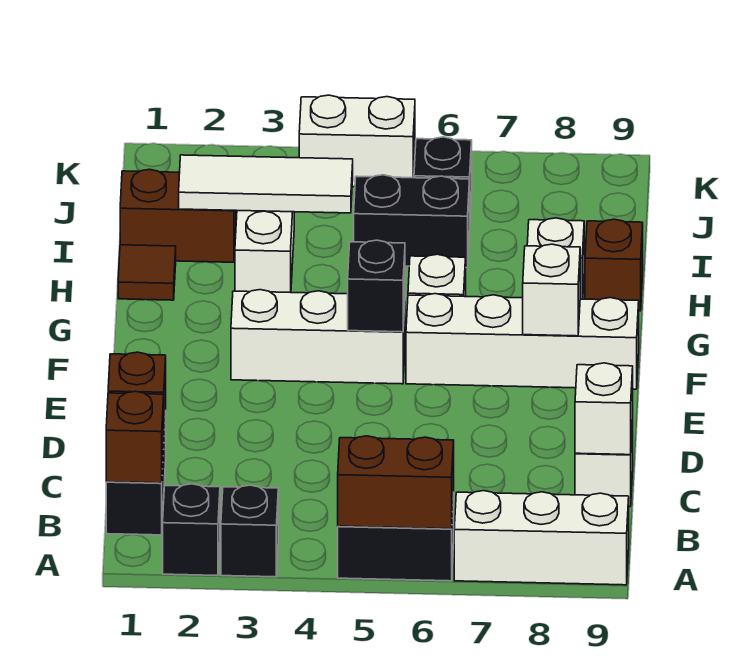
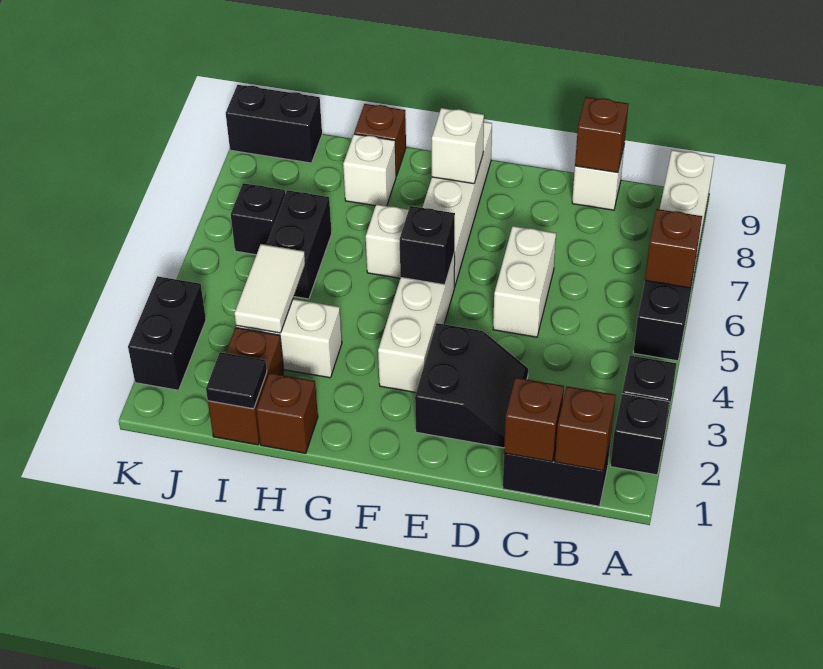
brown 1x2 brick [338,436,454,529] -> brown 1x1 brick [645,209,702,288]
white 1x1 brick [575,363,633,455] -> brown 1x1 brick [575,97,628,172]
none -> black 2x2 slope [415,323,528,448]
brown 1x1 tile [118,245,176,300] -> brown 1x1 brick [256,373,318,453]
none -> black 1x1 tile [206,352,267,409]
white 1x3 tile [179,155,353,213] -> white 1x2 tile [234,244,305,333]
none -> black 1x2 brick [226,85,322,163]
none -> black 1x2 brick [128,276,206,390]
white 1x2 brick [299,95,415,187] -> white 1x2 brick moved to [493,226,556,337]

